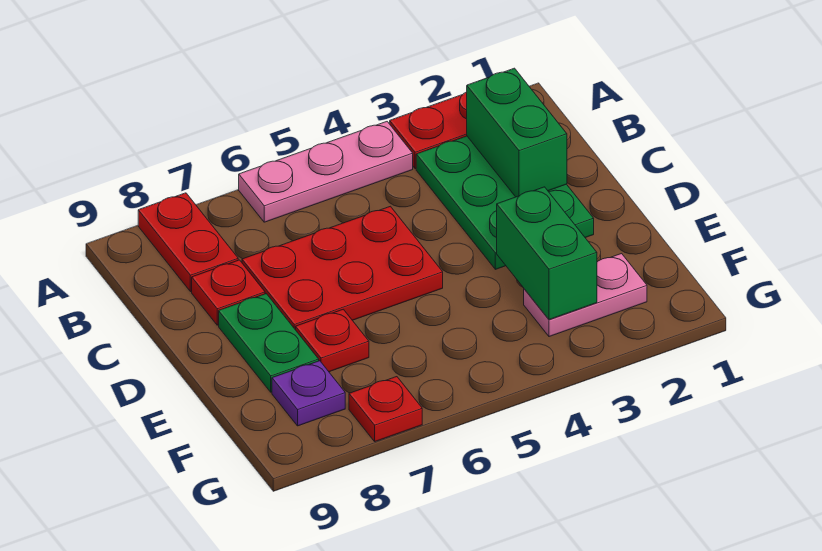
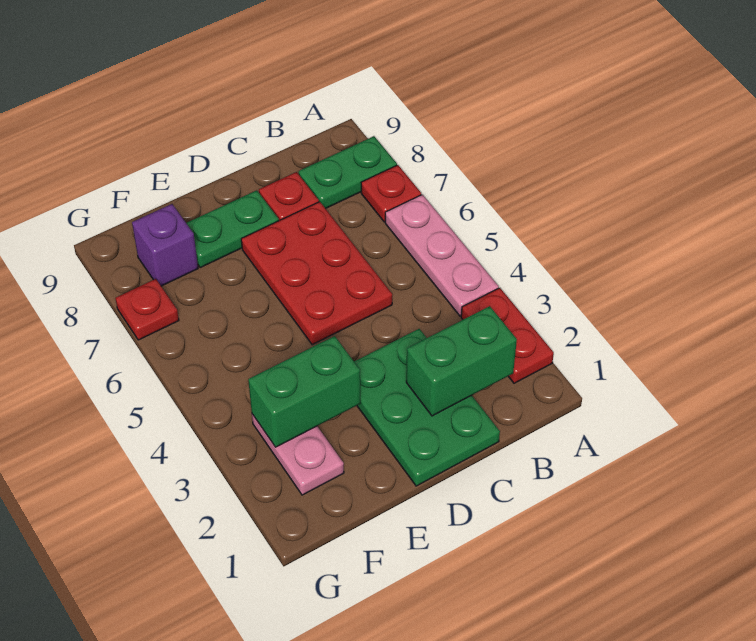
red 1x2 plate [138,193,238,292] -> green 1x2 plate [299,136,397,209]
green 2x3 plate [416,136,594,269] -> green 2x3 plate turned to [354,329,500,486]
red 1x1 plate [296,309,369,372] -> red 1x1 plate moved to [361,165,421,222]
purple 1x1 plate [272,361,345,426] -> purple 1x1 brick [132,204,198,286]

